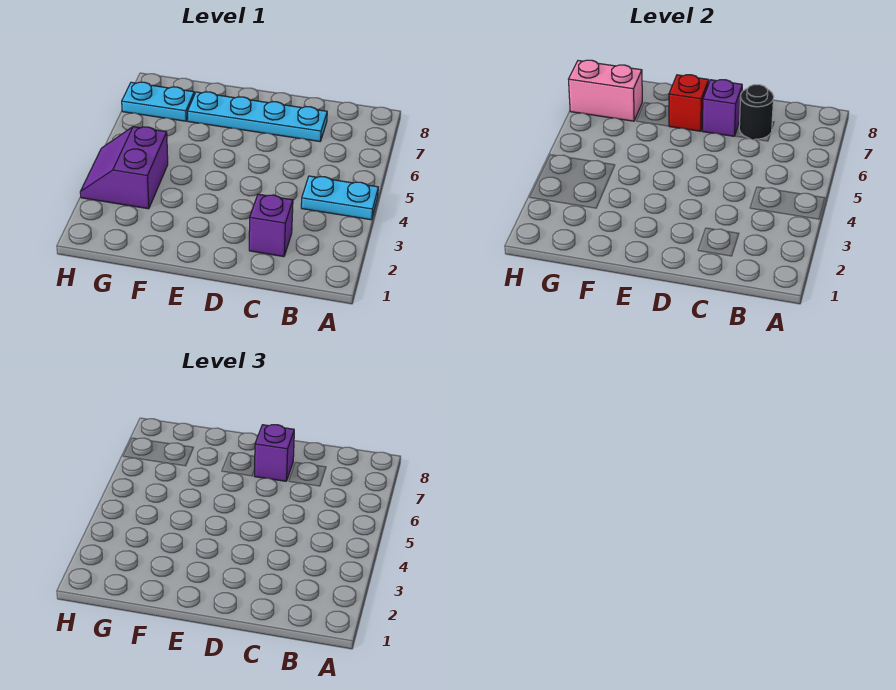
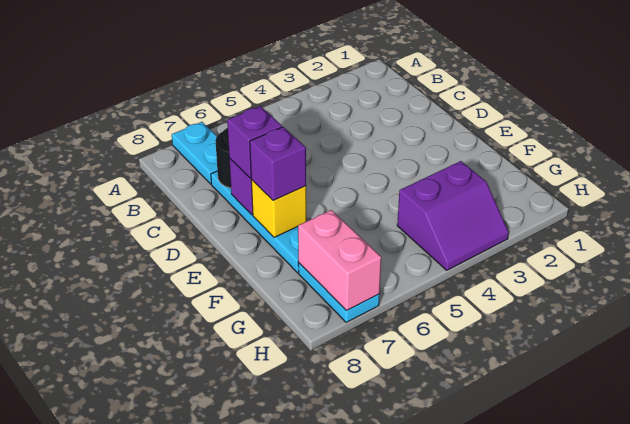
cyan 1x2 plate [301,176,378,220] -> cyan 1x2 plate moved to [172,122,217,184]
purple 1x1 brick [249,194,293,257] -> purple 1x1 brick moved to [250,127,306,200]
red 1x1 brick [669,75,709,131] -> yellow 1x1 brick [251,180,306,237]

